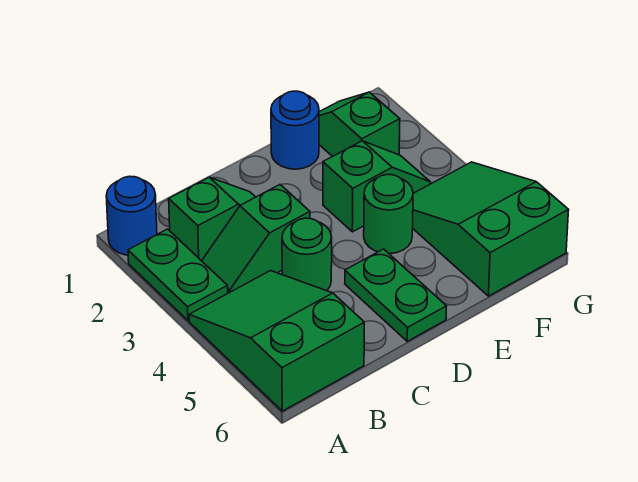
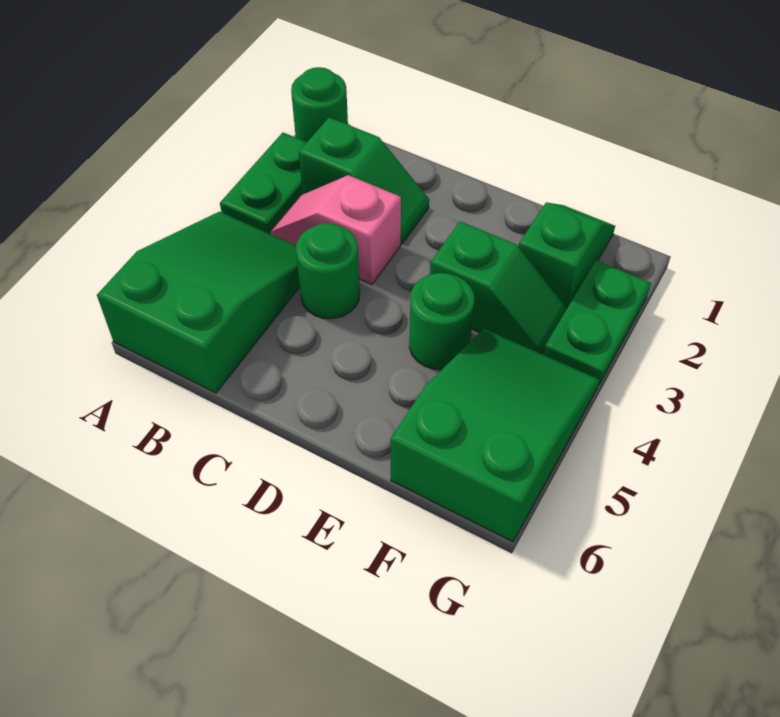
blue 1x1 round brick [106,176,157,255] -> green 1x1 round brick [291,67,348,142]
green 1x2 slope [202,185,310,293] -> pink 1x2 slope [271,175,401,285]
green 1x2 plate [345,249,447,341] -> green 1x2 plate moved to [543,260,651,385]
blue 1x1 round brick [271,91,319,169] -> none

